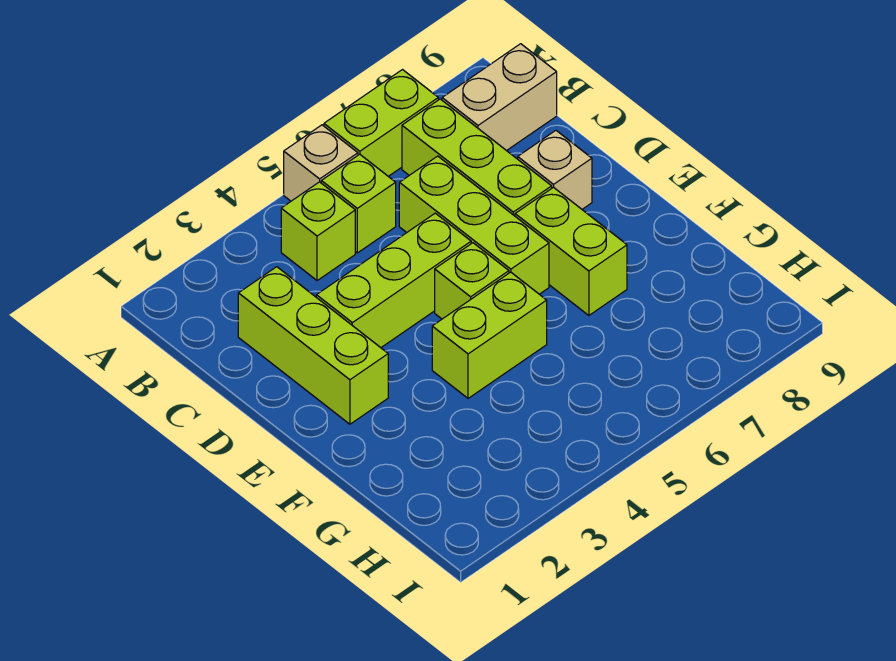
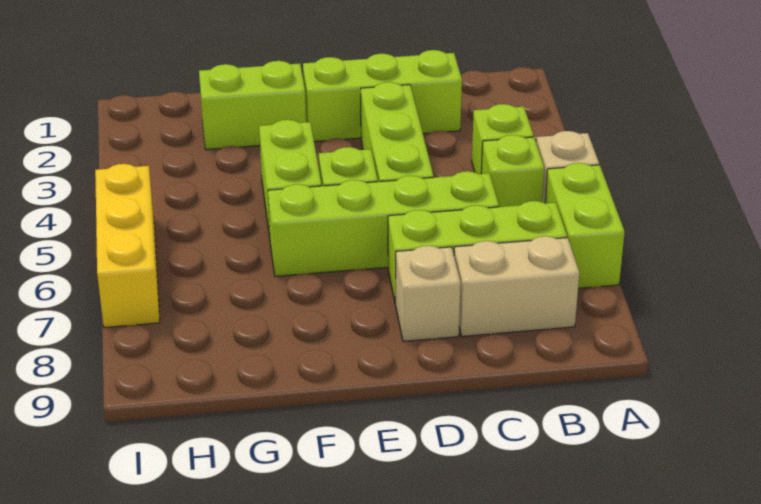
tan 1x2 brick [442,44,557,151] -> tan 1x2 brick turned to [454,236,579,336]
lime 1x3 brick [399,156,549,294] -> lime 1x4 brick [268,171,499,276]
lime 1x2 brick [515,187,627,315] -> lime 1x2 brick moved to [199,61,306,150]
none -> yellow 1x3 brick [95,164,160,328]

